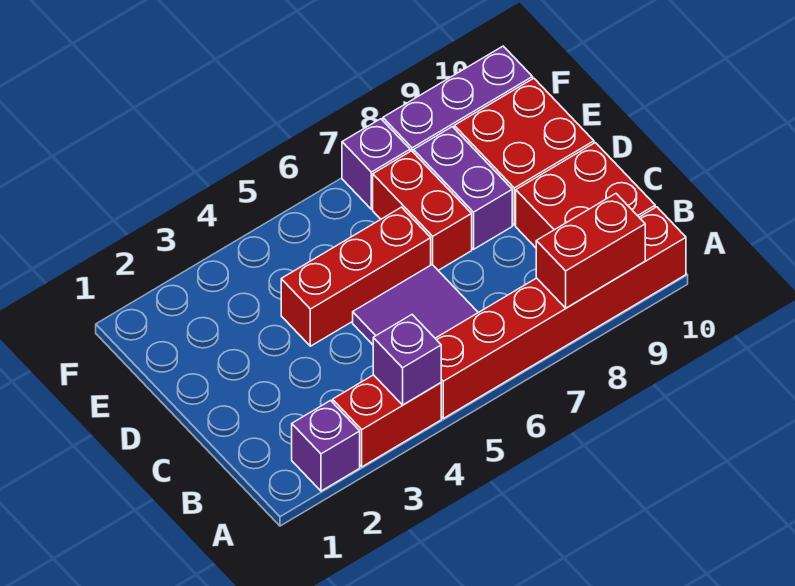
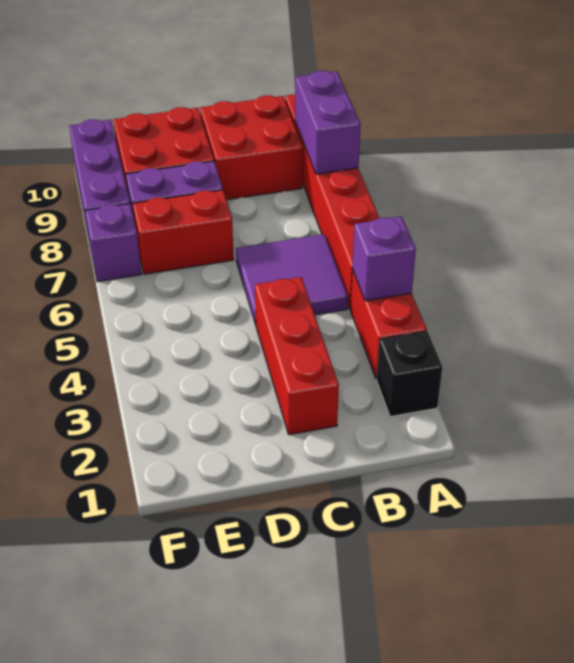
purple 1x1 brick [292,401,360,491] -> black 1x1 brick [377,331,443,417]
red 1x2 brick [536,194,645,308] -> purple 1x2 brick [295,71,361,174]
red 1x3 brick [281,207,431,346] -> red 1x3 brick moved to [255,277,339,435]

